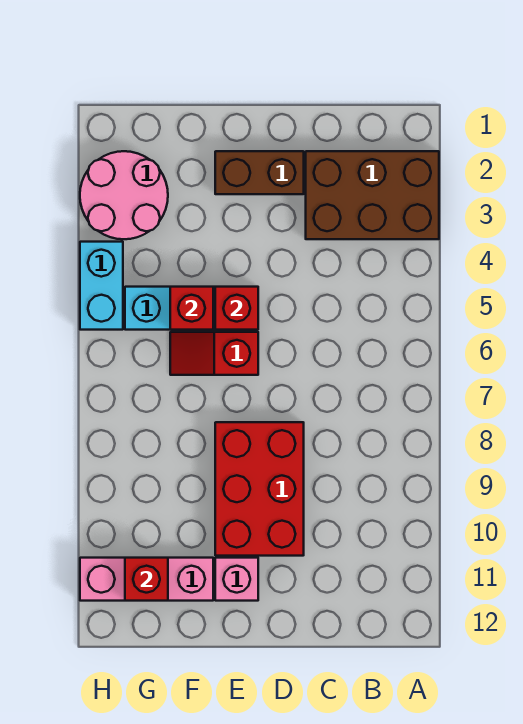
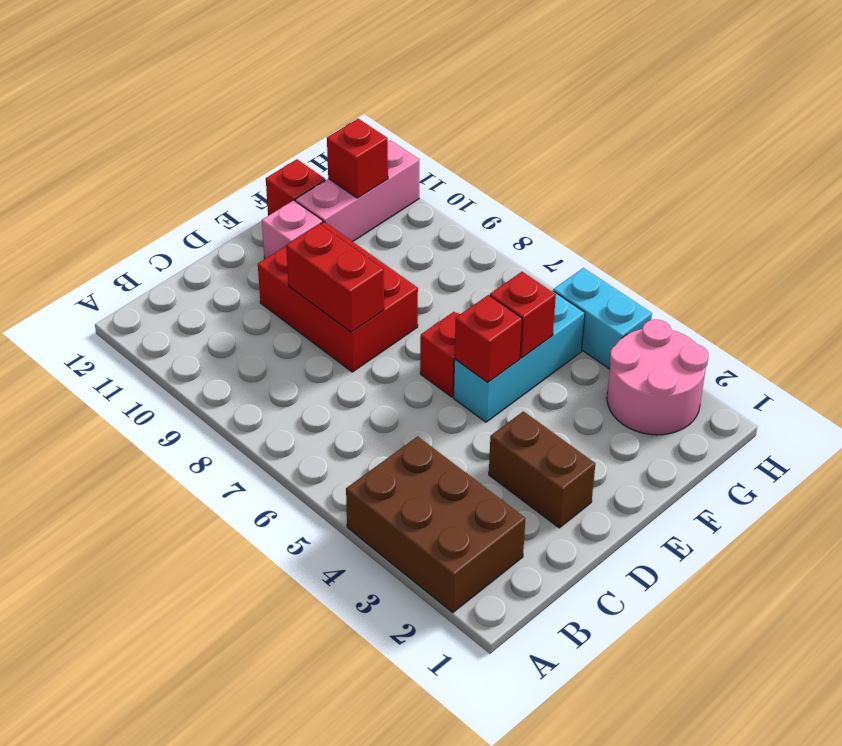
brown 2x3 brick [306,151,439,239] -> brown 2x3 brick turned to [346,436,526,612]
brown 1x2 brick [215,151,304,194] -> brown 1x2 brick turned to [489,411,595,528]
none -> red 1x2 brick [286,224,384,332]
none -> red 1x1 brick [266,159,325,216]

